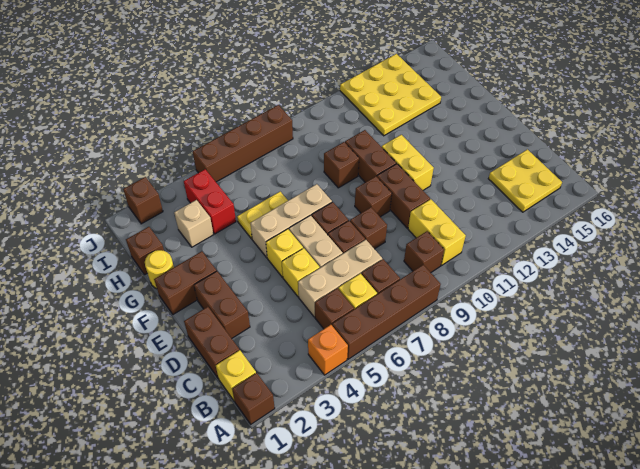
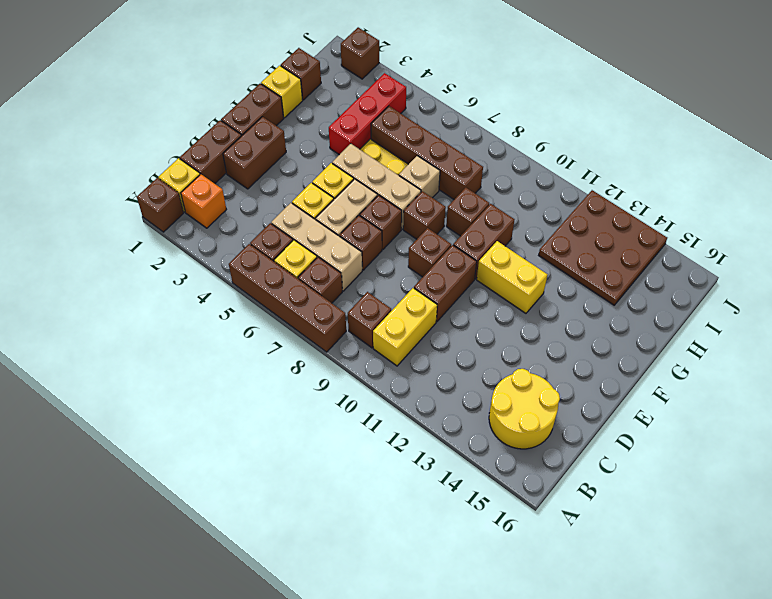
orange 1x1 brick [308,325,348,375] -> orange 1x1 brick moved to [181,174,226,228]
yellow 2x2 plate [488,149,562,212] -> yellow 2x2 round brick [489,369,560,449]
brown 1x1 brick [350,207,387,249] -> brown 1x1 brick moved to [403,191,446,239]
yellow 1x2 brick [382,135,434,190] -> yellow 1x2 brick turned to [477,241,548,313]
brown 1x2 brick [154,251,216,314] -> brown 1x2 brick turned to [221,84,284,136]
yellow 1x1 round brick [145,250,174,289] -> yellow 1x1 brick [261,66,303,118]
tan 1x1 brick [174,200,214,247] -> tan 1x1 brick moved to [399,156,440,198]
red 1x2 brick [184,169,236,234] -> red 1x3 brick [329,73,406,155]
yellow 3x3 plate [340,54,441,136] -> brown 3x3 plate [539,190,667,305]
brown 1x4 brick [193,105,293,182] -> brown 1x4 brick moved to [371,106,483,199]

